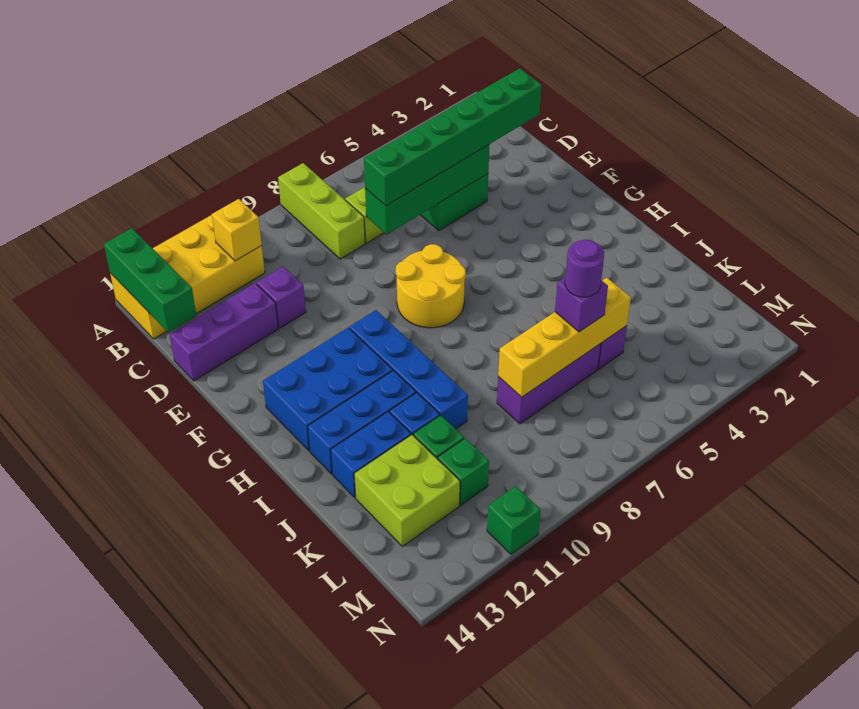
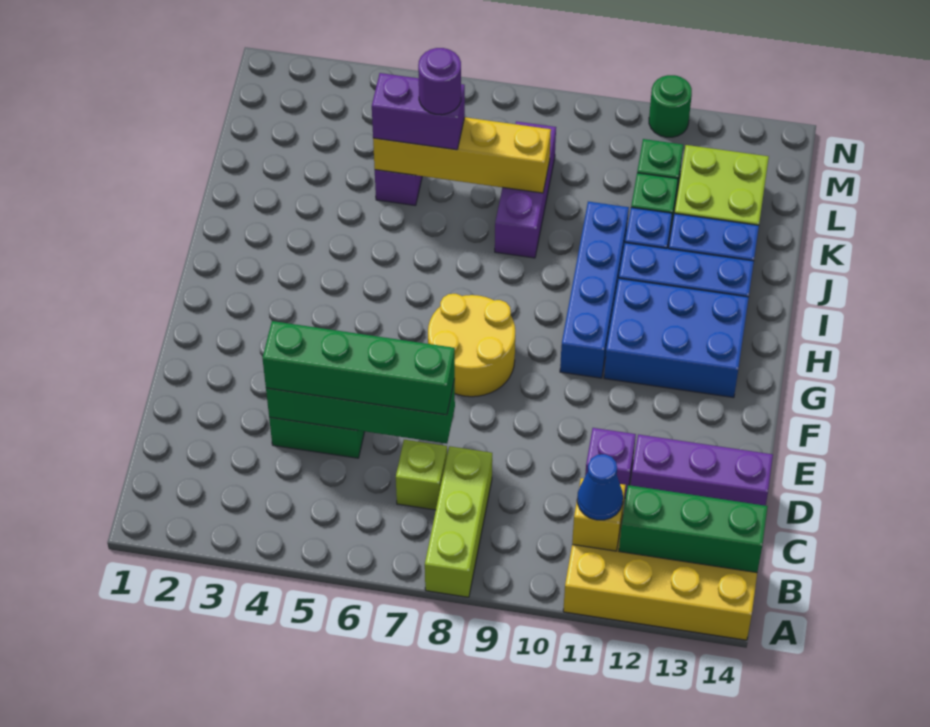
green 1x3 brick [104,228,197,333] -> green 1x3 brick turned to [619,485,768,573]
none -> blue 1x1 cone [577,454,623,520]
green 1x6 brick [364,68,541,206] -> green 1x4 brick [262,321,455,415]
purple 1x3 brick [497,344,601,424] -> purple 1x3 brick turned to [495,121,556,258]
purple 1x1 brick [555,278,608,332] -> purple 1x2 brick [372,73,465,150]
green 1x1 brick [487,486,541,554] -> green 1x1 round brick [649,75,692,137]

